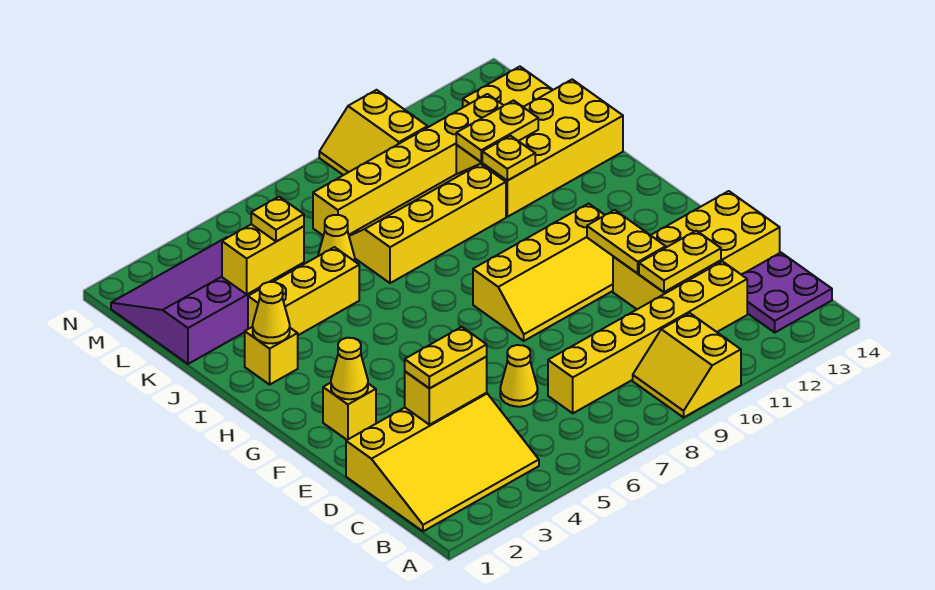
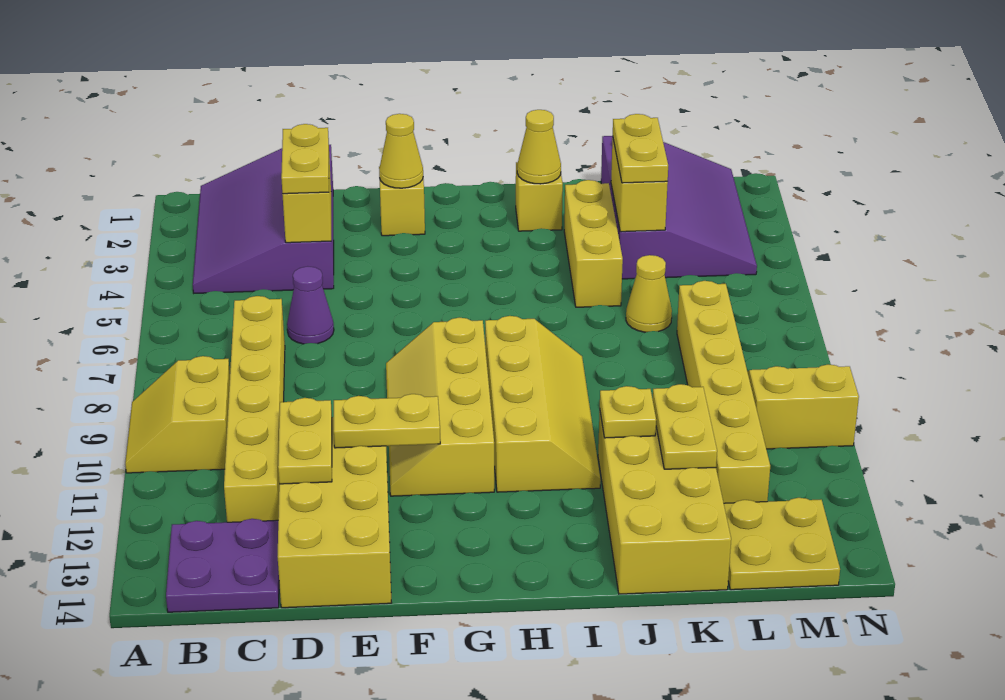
yellow 2x2 slope [633,313,741,417] -> yellow 2x2 slope turned to [125,356,230,473]
yellow 3x4 slope [346,393,539,531] -> purple 3x4 slope [193,145,334,293]
yellow 1x1 cone [500,345,538,407] -> purple 1x1 cone [287,266,334,344]
yellow 2x4 slope [349,164,506,283] -> yellow 2x4 slope moved to [485,316,601,492]
yellow 1x1 plate [251,197,304,242] -> yellow 1x2 plate [613,114,668,183]

